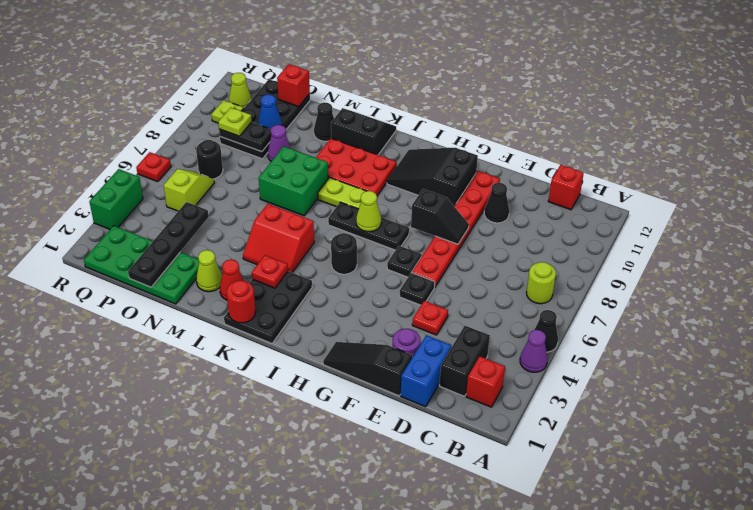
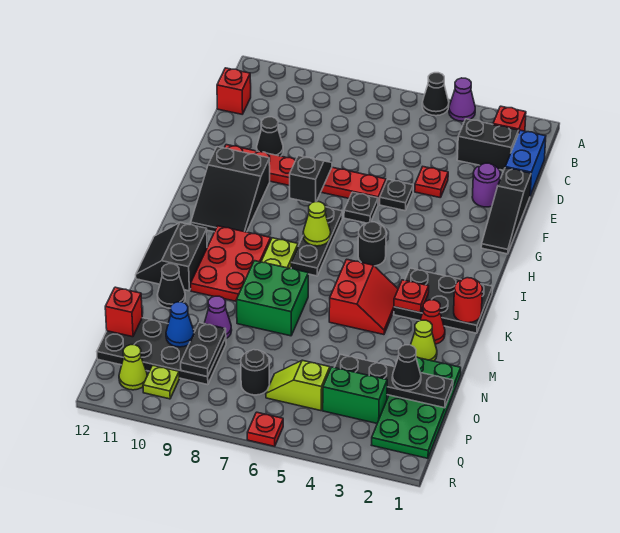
lime 1x1 round brick [526,262,556,304] -> none
blue 1x2 brick [401,335,451,407] -> blue 1x2 brick turned to [505,130,546,195]
none -> black 1x1 cone [392,345,421,390]
lime 1x1 plate [218,108,252,136] -> none
green 1x2 brick [89,169,143,229] -> green 1x2 brick moved to [323,367,387,423]

